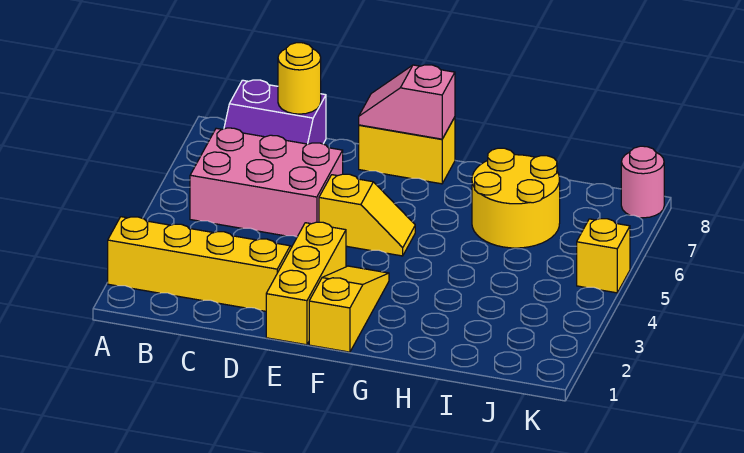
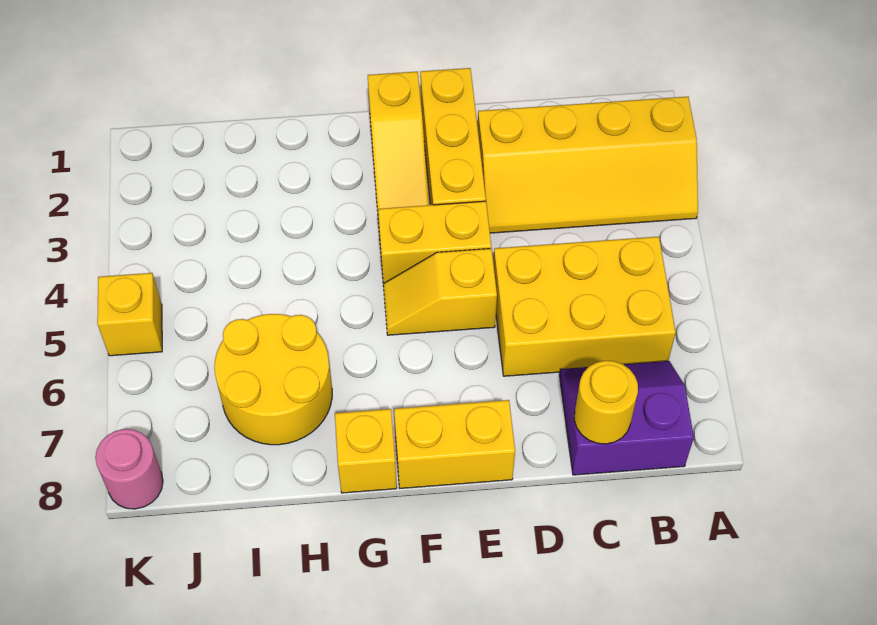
pink 2x3 brick [190,128,343,237] -> yellow 2x3 brick [493,237,676,376]
none -> yellow 1x2 brick [378,201,491,286]
pink 1x2 slope [359,65,455,139] -> none
none -> yellow 1x1 brick [335,409,397,493]

